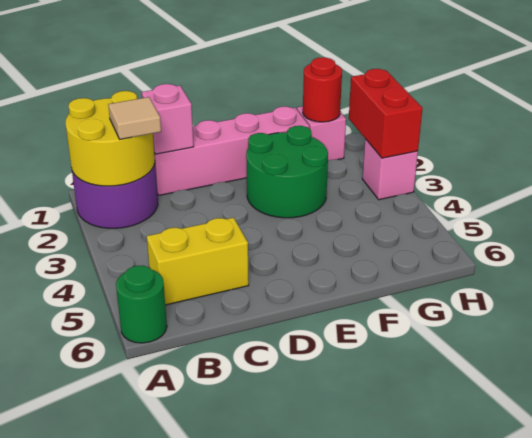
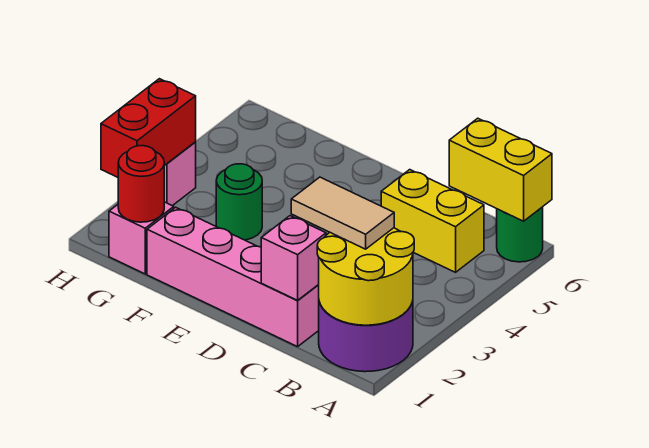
none -> yellow 1x2 brick [449,118,552,221]
tan 1x1 tile [108,97,161,139] -> tan 1x2 tile [291,177,394,249]
green 2x2 round brick [246,126,328,218] -> green 1x1 round brick [216,164,262,240]

